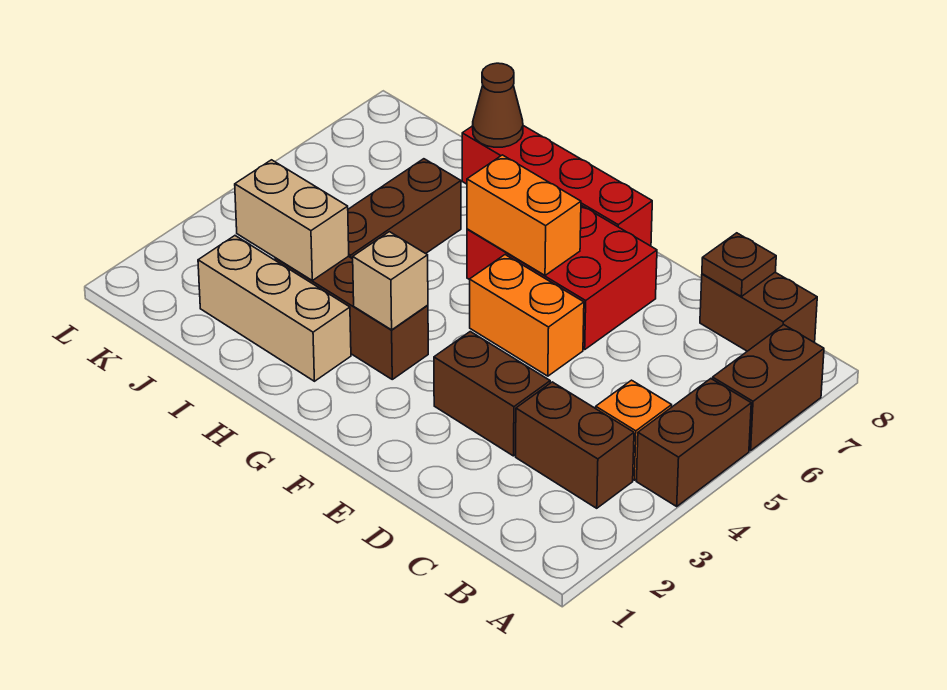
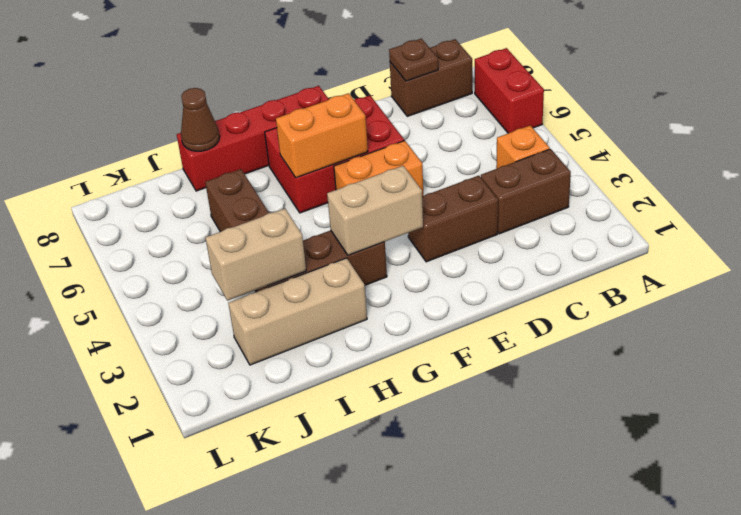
brown 1x2 brick [636,379,751,506] -> none
brown 1x2 brick [713,325,824,451] -> red 1x2 brick [475,48,544,133]
tan 1x1 brick [353,232,428,330] -> tan 1x2 brick [327,166,423,255]

